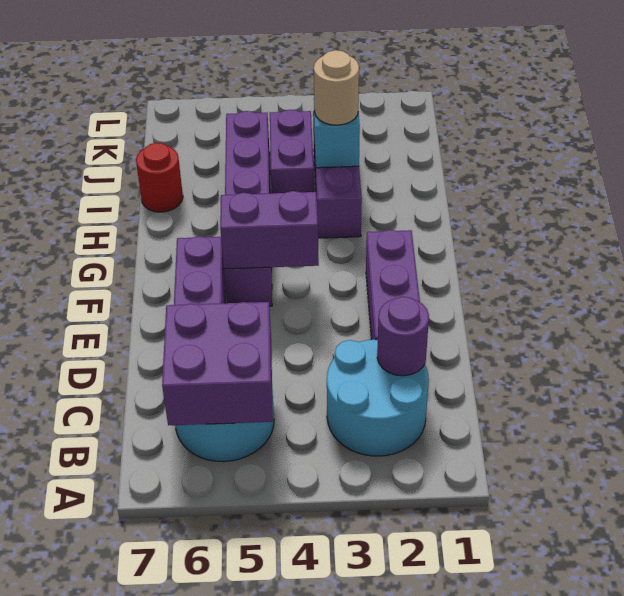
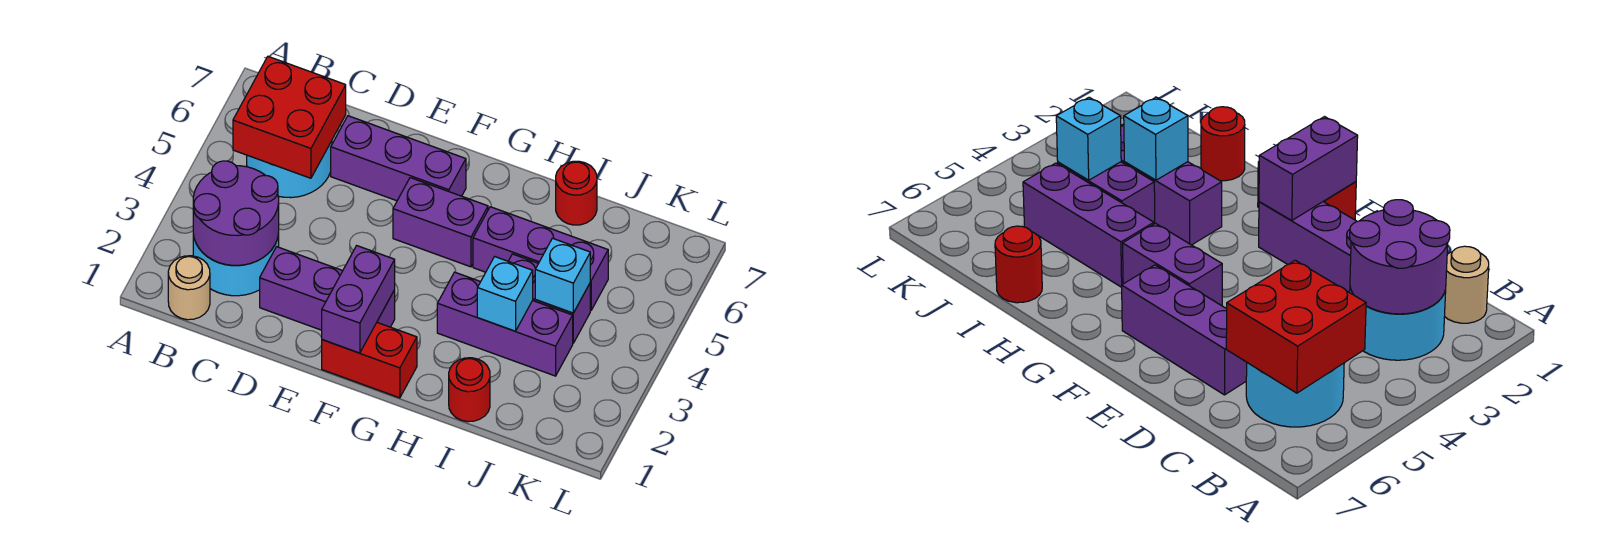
purple 2x2 brick [162,302,273,425] -> red 2x2 brick [233,57,346,178]
purple 1x1 round brick [377,297,429,376] -> purple 2x2 round brick [193,161,279,265]
none -> red 1x2 brick [322,322,417,398]
purple 1x2 brick [220,191,319,269] -> purple 1x2 brick moved to [322,246,395,353]
none -> red 1x1 round brick [449,358,490,422]
tan 1x1 round brick [314,50,359,125] -> tan 1x1 round brick moved to [168,256,210,320]
none -> cyan 1x1 brick [535,238,590,313]

